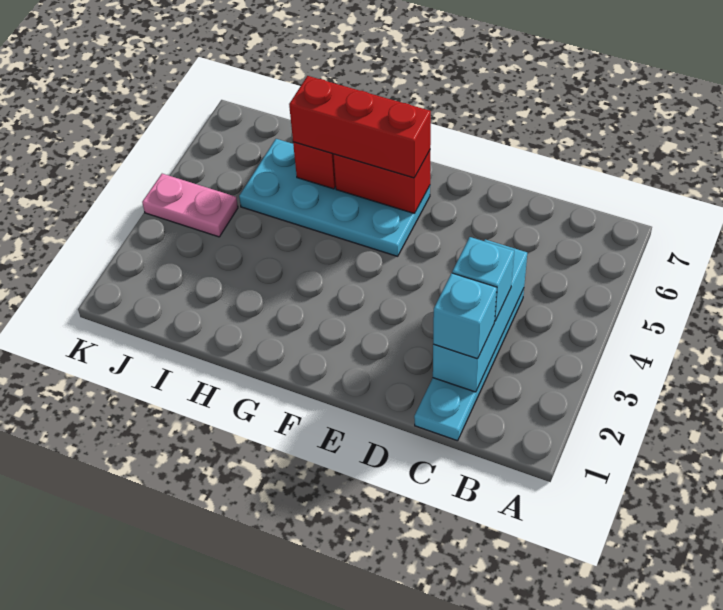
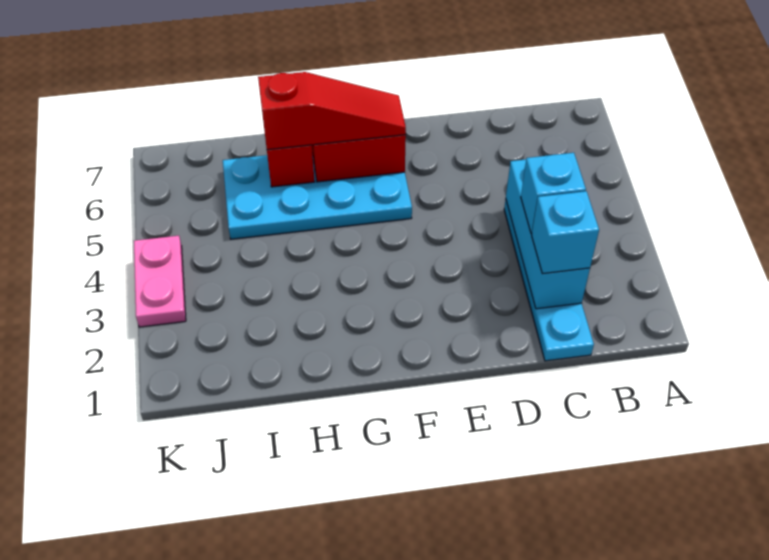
red 1x3 brick [289,76,431,178] -> red 1x3 slope [258,72,406,150]
pink 1x2 plate [142,174,238,237] -> pink 1x2 plate turned to [134,236,186,327]

